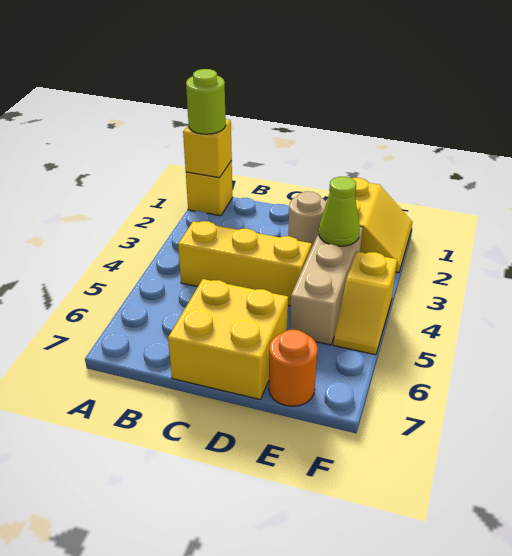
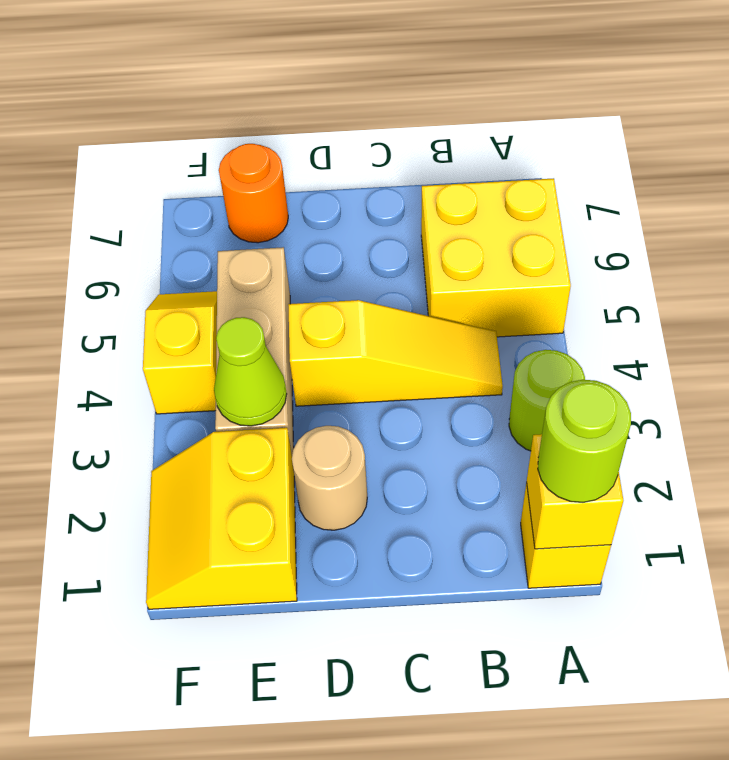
none -> lime 1x1 round brick [509,350,585,451]
yellow 1x3 brick [178,221,312,306] -> yellow 1x3 slope [288,300,503,406]
yellow 2x2 brick [168,279,288,400] -> yellow 2x2 brick moved to [421,178,571,337]

